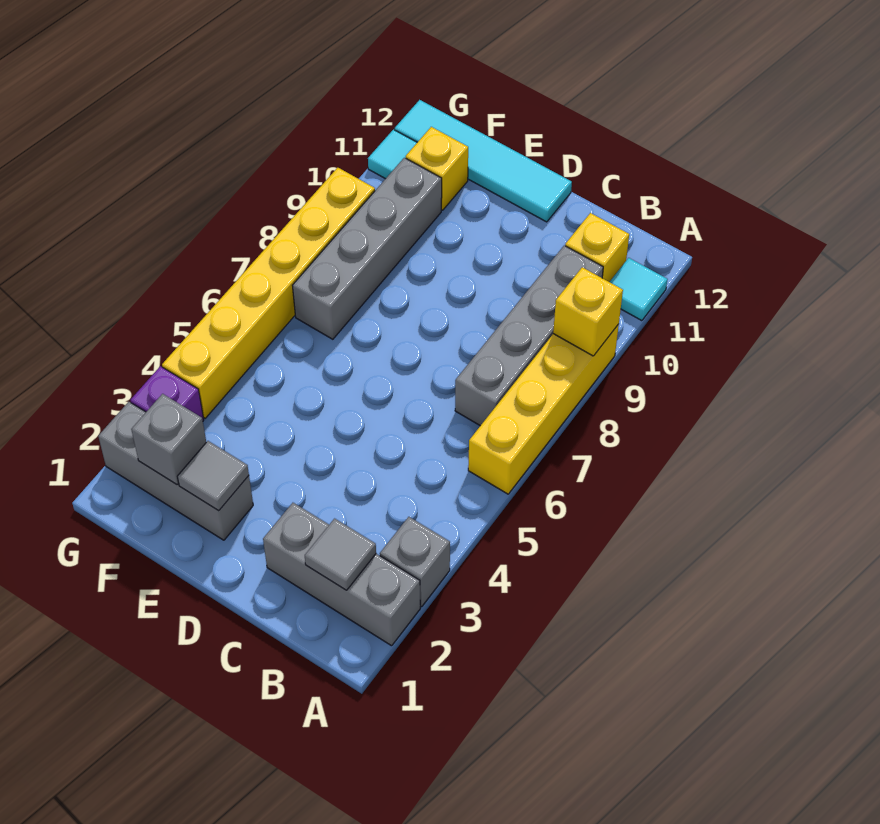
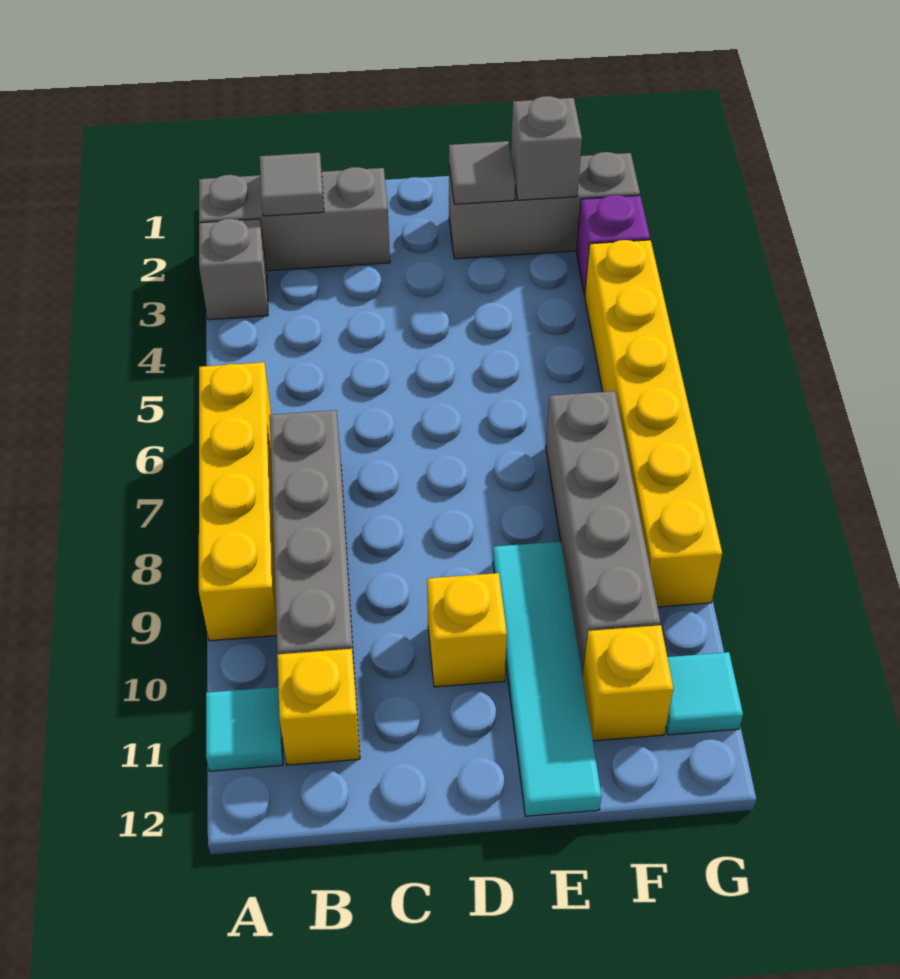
yellow 1x1 brick [553,267,623,356] -> yellow 1x1 brick moved to [427,573,507,687]
cyan 1x4 tile [395,100,572,222] -> cyan 1x4 tile turned to [493,542,602,816]

